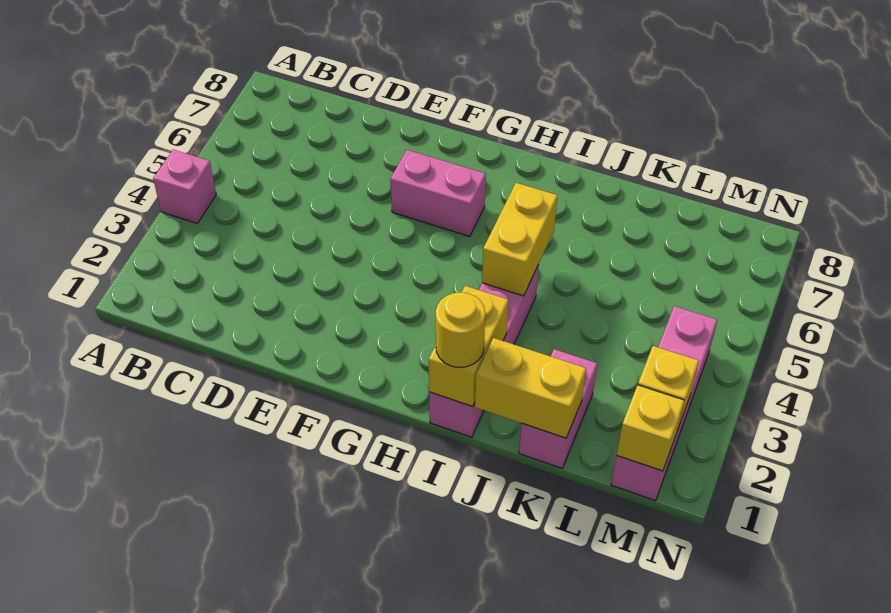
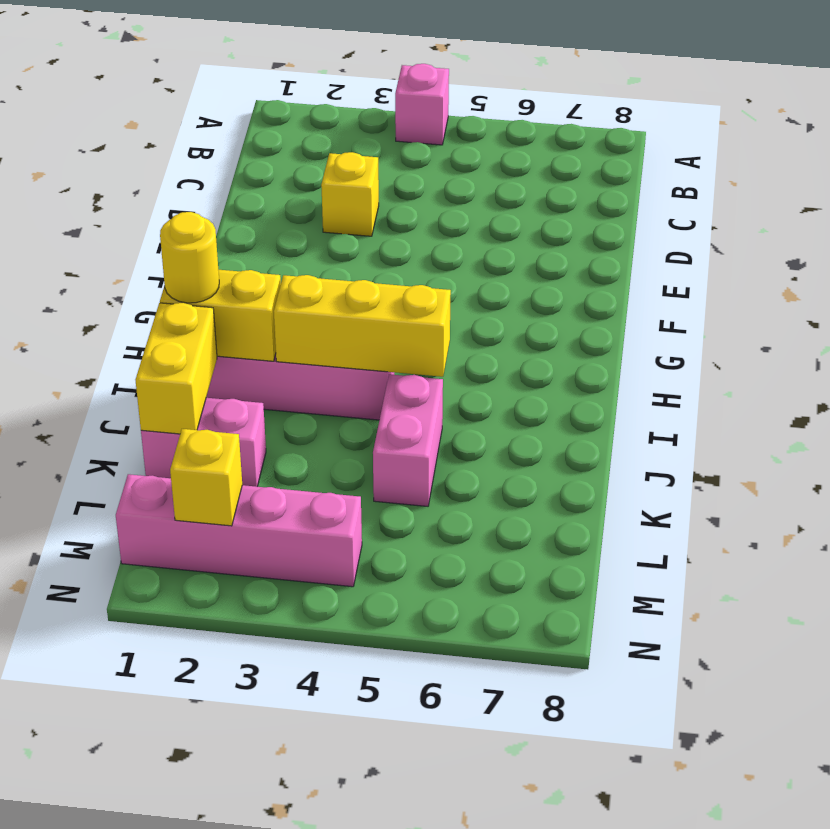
pink 1x2 brick [390,150,486,236] -> pink 1x2 brick moved to [373,374,443,506]
yellow 1x2 brick [482,183,557,296] -> yellow 1x3 brick [274,275,451,377]
yellow 1x1 brick [617,385,685,471] -> yellow 1x1 brick moved to [321,152,379,236]

